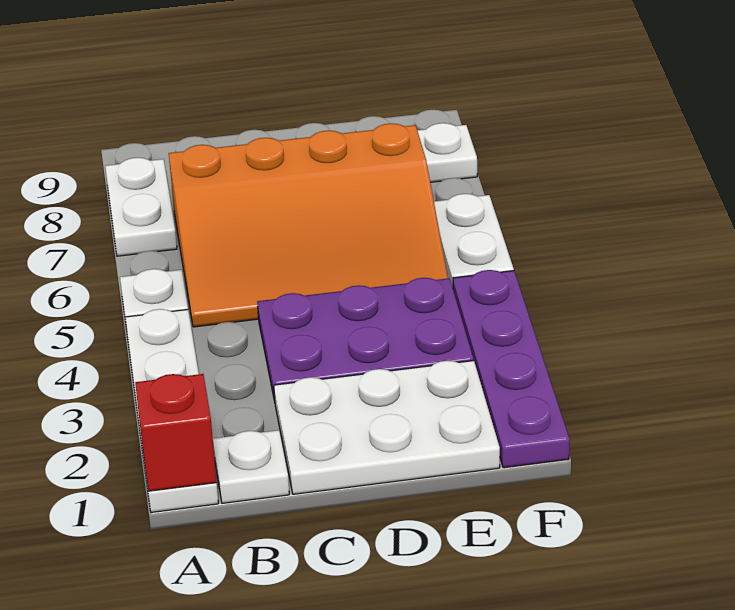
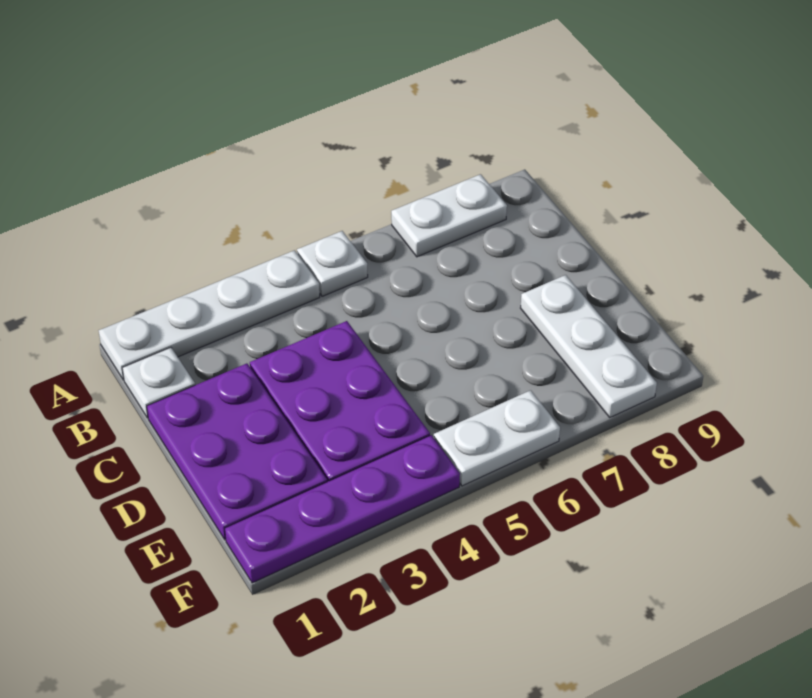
red 1x1 brick [135,374,217,491] -> none
orange 3x4 slope [169,123,448,327] -> none
white 2x3 plate [274,361,500,494] -> purple 2x3 plate [147,363,327,540]

